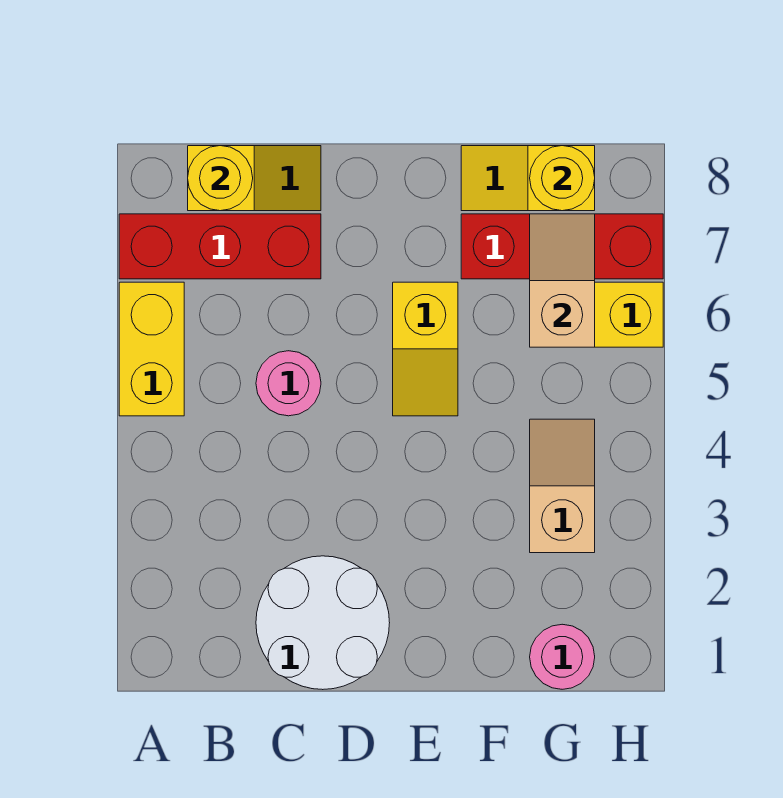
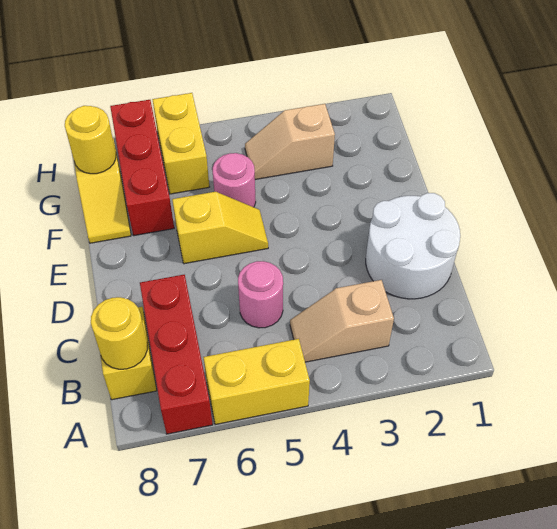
pink 1x1 round brick [530,624,595,689] -> pink 1x1 round brick moved to [213,153,256,207]
tan 1x2 slope [530,214,595,347] -> tan 1x2 slope moved to [290,280,394,362]

